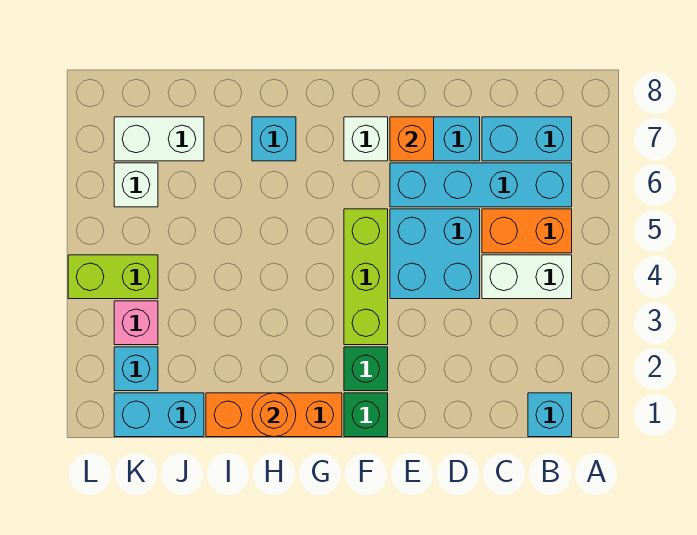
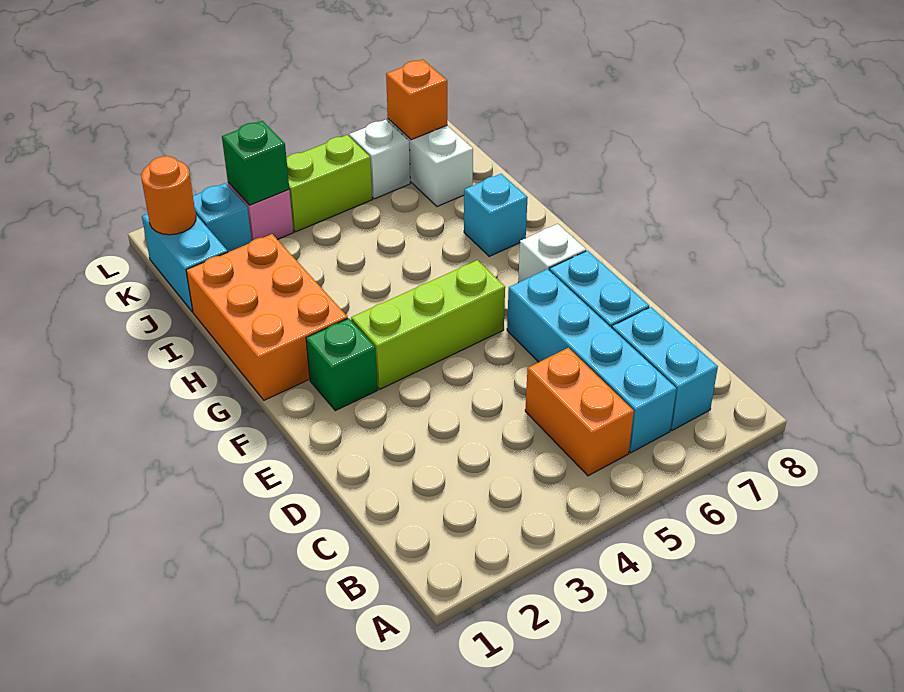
cyan 1x1 brick [528,393,572,437] -> none
white 1x2 brick [482,255,572,299] -> none
cyan 2x2 brick [390,209,480,299] -> none
orange 1x1 brick [390,117,434,161] -> orange 1x1 brick moved to [386,60,447,140]
green 1x1 brick [344,393,388,437] -> green 1x1 brick moved to [222,121,289,205]
orange 1x3 brick [206,393,342,437] -> orange 2x3 brick [186,234,348,400]
orange 1x1 round brick [252,393,296,437] -> orange 1x1 round brick moved to [141,156,196,235]
lime 1x2 brick [68,255,158,299] -> lime 1x2 brick turned to [286,135,372,232]

